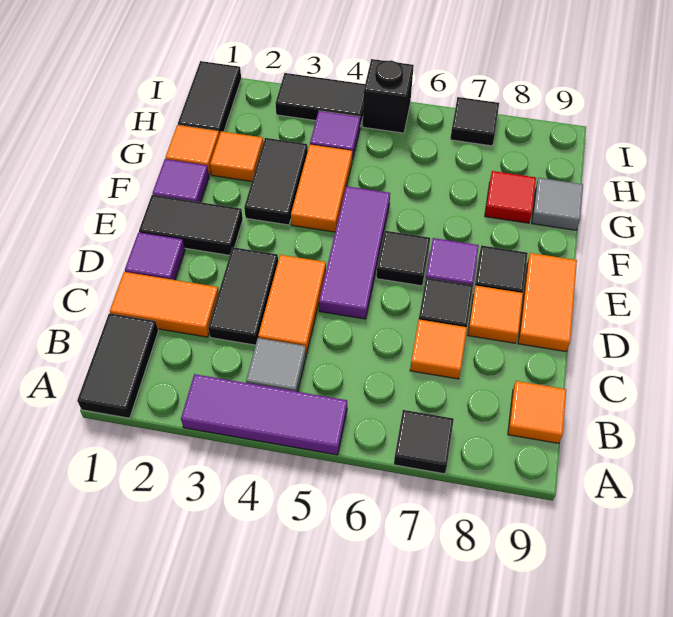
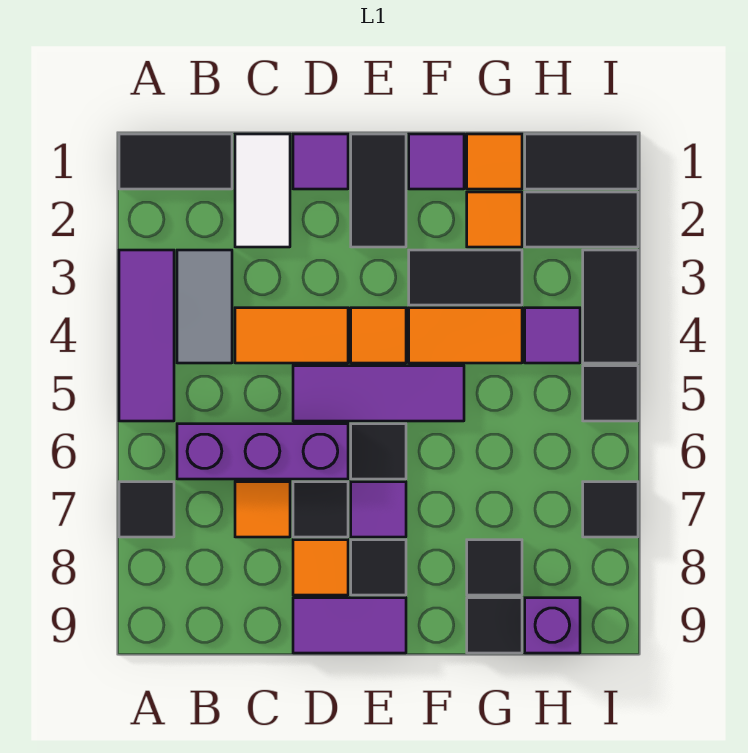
grey 1x1 tile [246,338,306,392] -> grey 1x2 tile [177,250,232,363]
none -> purple 1x3 brick [177,424,348,479]
orange 1x1 tile [508,381,566,443] -> orange 1x1 tile moved to [351,308,406,363]
orange 1x2 tile [110,272,219,337] -> white 1x2 tile [235,134,290,247]
black 1x2 tile [208,247,278,345] -> black 1x2 tile moved to [525,192,638,247]
orange 1x2 tile [518,253,577,352] -> purple 1x2 tile [293,598,406,653]
red 1x1 tile [485,171,536,223] -> black 1x1 tile [467,540,522,595]
grey 1x1 tile [532,178,583,230] -> black 1x1 tile [467,598,522,653]
none -> purple 1x1 brick [525,598,580,653]
black 1x1 brick [363,59,414,133] -> black 1x1 tile [583,366,638,421]

